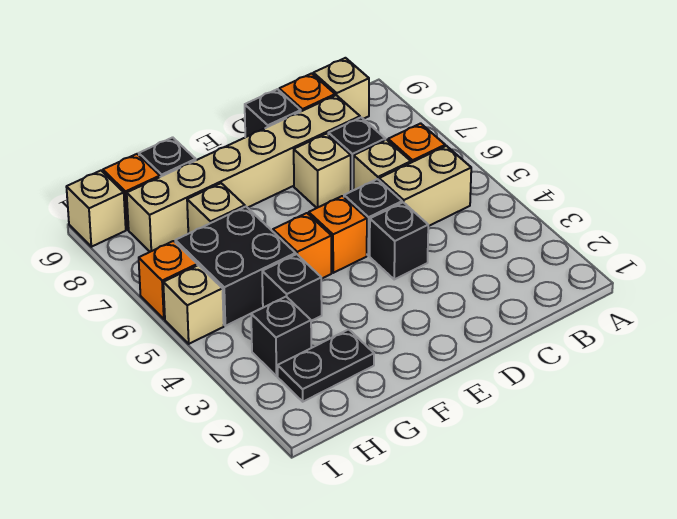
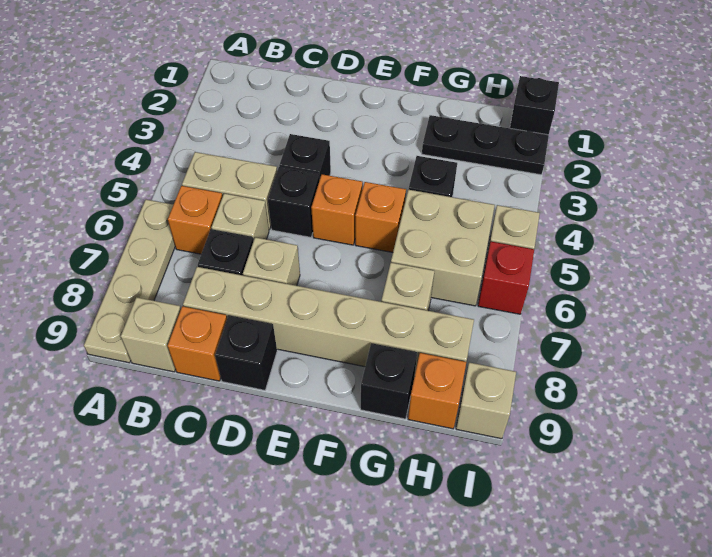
none -> tan 1x4 plate [84,200,175,363]
black 1x2 plate [278,329,374,402] -> black 1x3 plate [422,115,549,175]
black 2x2 brick [175,207,296,326] -> tan 2x2 brick [391,190,495,306]
black 1x1 brick [251,297,311,376] -> black 1x1 brick moved to [510,76,559,135]
orange 1x1 brick [139,241,197,319] -> red 1x1 brick [478,241,534,314]

